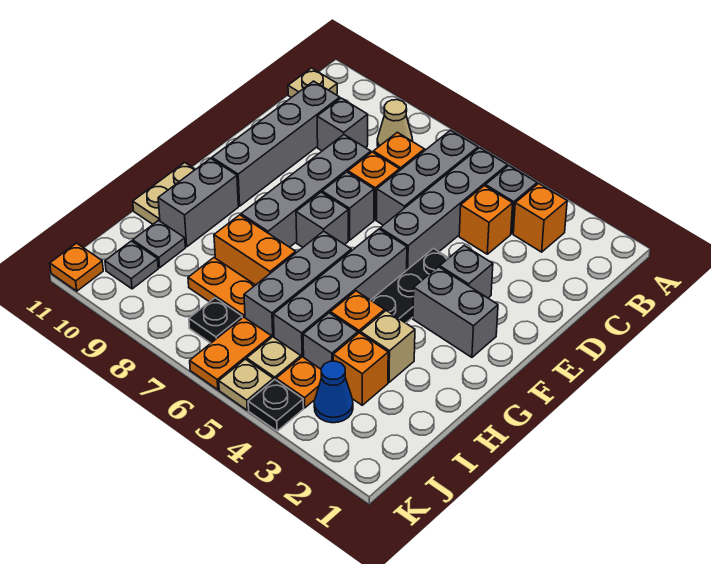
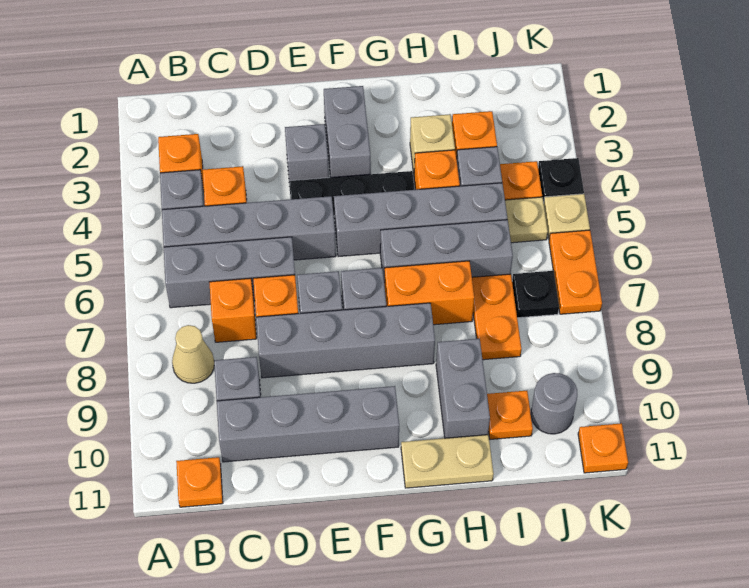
tan 1x1 plate [288,68,337,98] -> orange 1x1 plate [176,457,223,507]
grey 1x2 brick [158,158,238,247] -> grey 1x2 brick turned to [436,339,490,438]
orange 1x2 brick [214,215,296,285] -> orange 1x2 brick turned to [384,261,474,325]
grey 1x1 plate [133,220,185,268] -> orange 1x1 plate [487,391,533,439]
blue 1x1 cone [314,361,353,423] -> none
orange 1x2 plate [190,317,271,390] -> orange 1x2 plate turned to [549,230,602,314]
grey 1x1 plate [105,241,158,289] -> grey 1x1 round brick [531,373,577,434]

